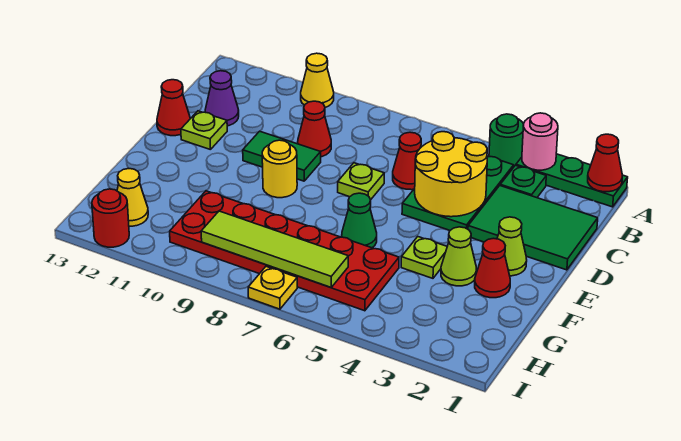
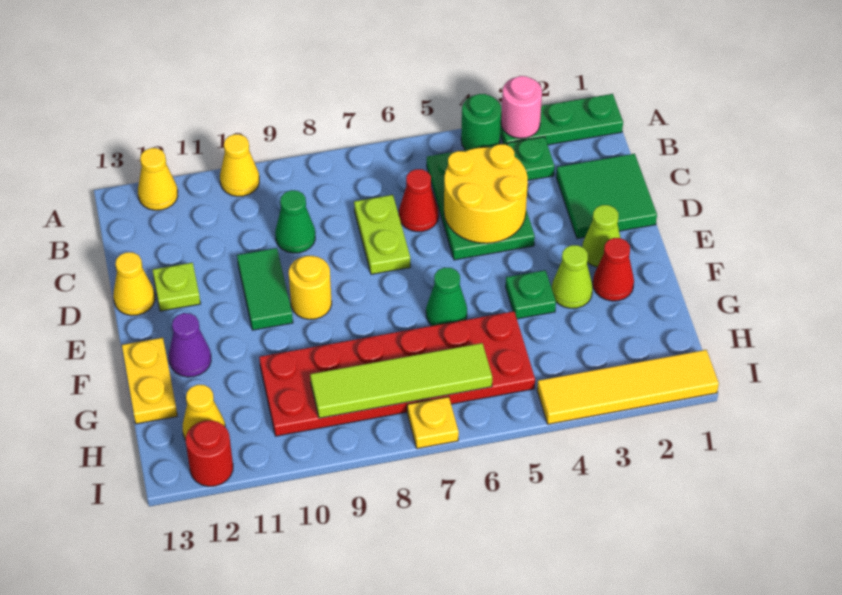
red 1x1 cone [588,134,622,192] -> none
none -> yellow 1x1 cone [138,148,178,210]
green 2x3 tile [468,186,598,270] -> green 2x2 tile [556,154,657,238]
red 1x1 cone [298,101,331,157] -> green 1x1 cone [275,190,315,253]
purple 1x1 cone [205,71,239,126] -> purple 1x1 cone moved to [169,313,211,377]
lime 1x1 plate [338,163,384,200] -> lime 1x2 plate [354,195,410,274]
green 1x2 tile [243,131,321,181] -> green 1x2 tile turned to [237,248,293,330]
red 1x1 cone [157,80,190,136] -> yellow 1x1 cone [113,252,155,316]
lime 1x1 plate [401,237,447,278] -> green 1x1 plate [506,270,556,319]
none -> yellow 1x2 plate [122,338,177,424]
none -> yellow 1x4 tile [537,350,719,424]

